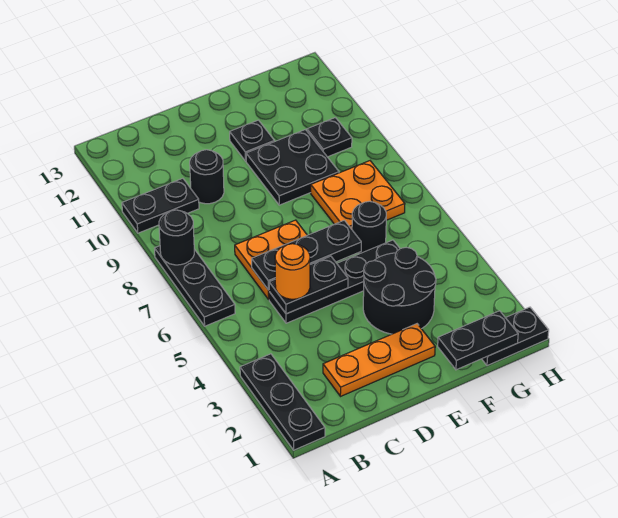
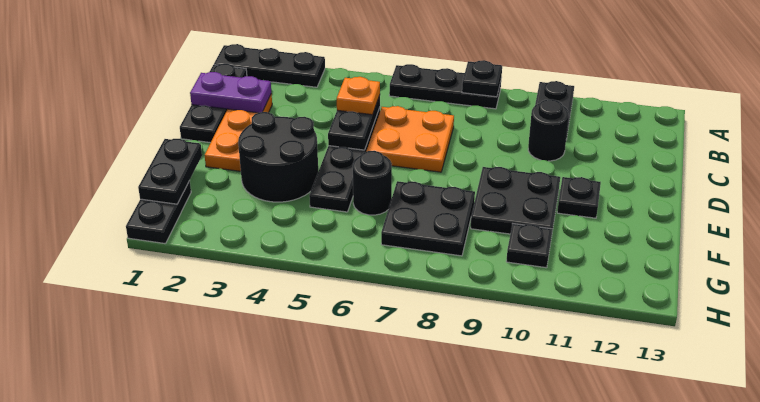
black 1x1 round brick [159,210,194,265] -> black 1x1 plate [462,60,502,97]
none -> purple 1x2 plate [190,72,271,113]
orange 1x1 round brick [275,244,310,299] -> orange 1x1 plate [337,77,380,115]
black 1x3 plate [252,220,361,290] -> black 1x3 plate moved to [180,64,247,143]
orange 2x2 plate [311,161,405,229] -> black 2x2 plate [381,181,475,256]

